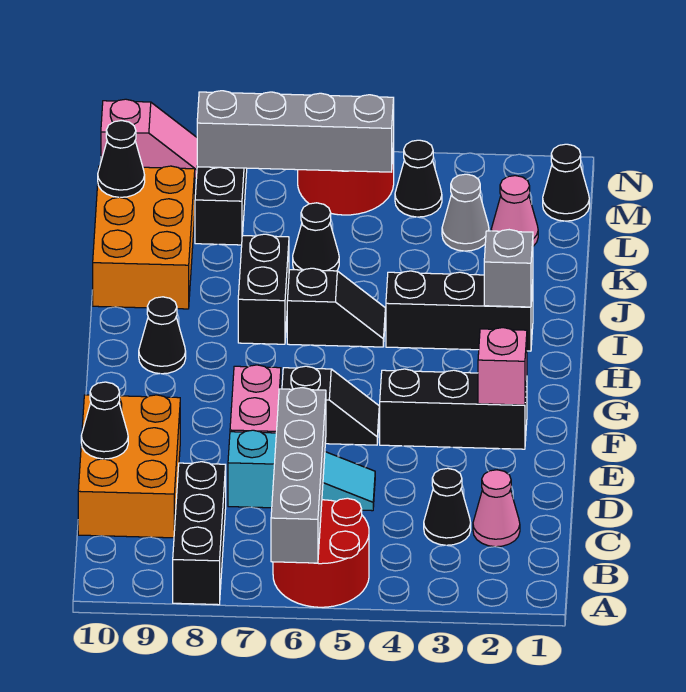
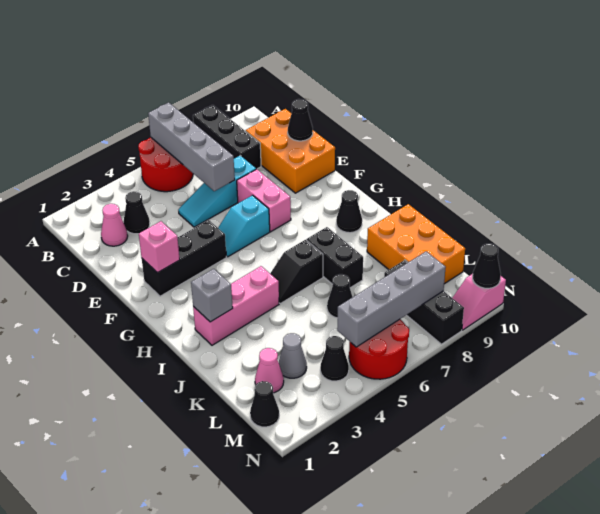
black 1x2 slope [282,366,379,445] -> cyan 1x2 slope [218,195,270,257]
black 1x3 brick [386,271,533,351] -> pink 1x3 brick [193,266,279,345]
black 1x1 cone [98,121,145,197] -> black 1x1 cone moved to [473,244,501,288]

